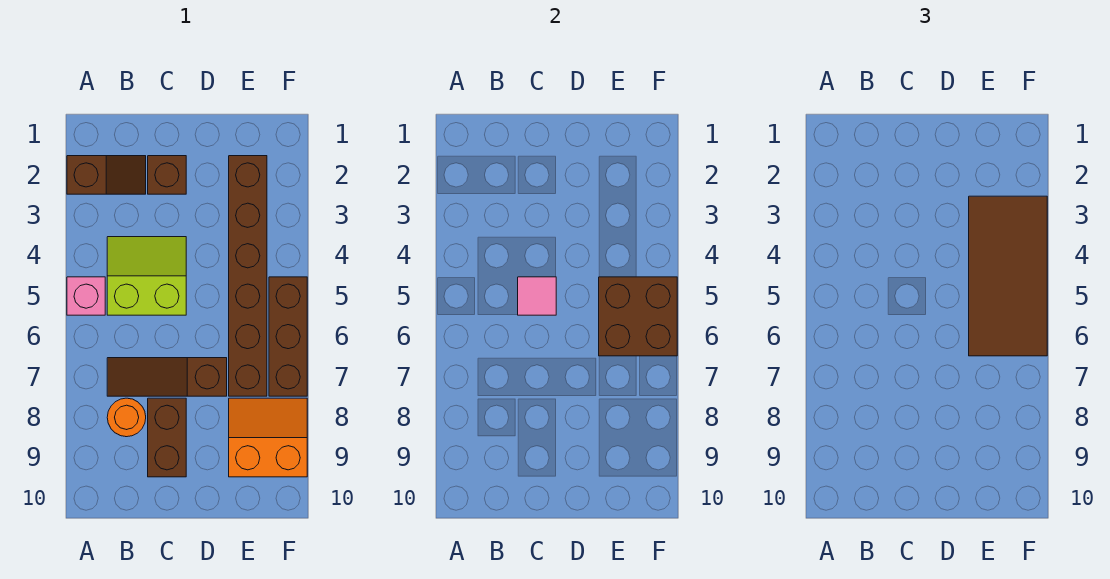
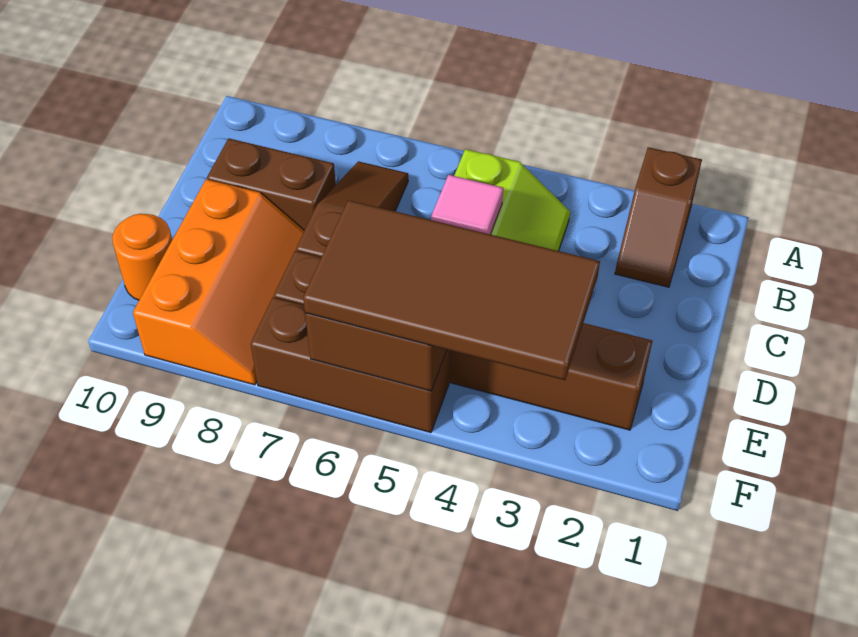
pink 1x1 brick [67,277,105,315] -> none
orange 1x1 round brick [107,398,146,437] -> orange 1x1 round brick moved to [112,214,172,300]
brown 1x1 brick [148,156,186,194] -> none
orange 2x2 slope [229,398,307,477] -> orange 2x3 slope [133,179,304,385]

